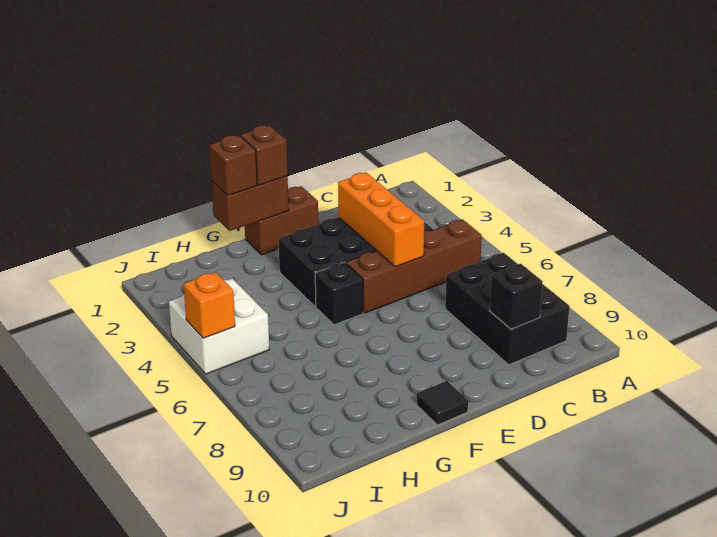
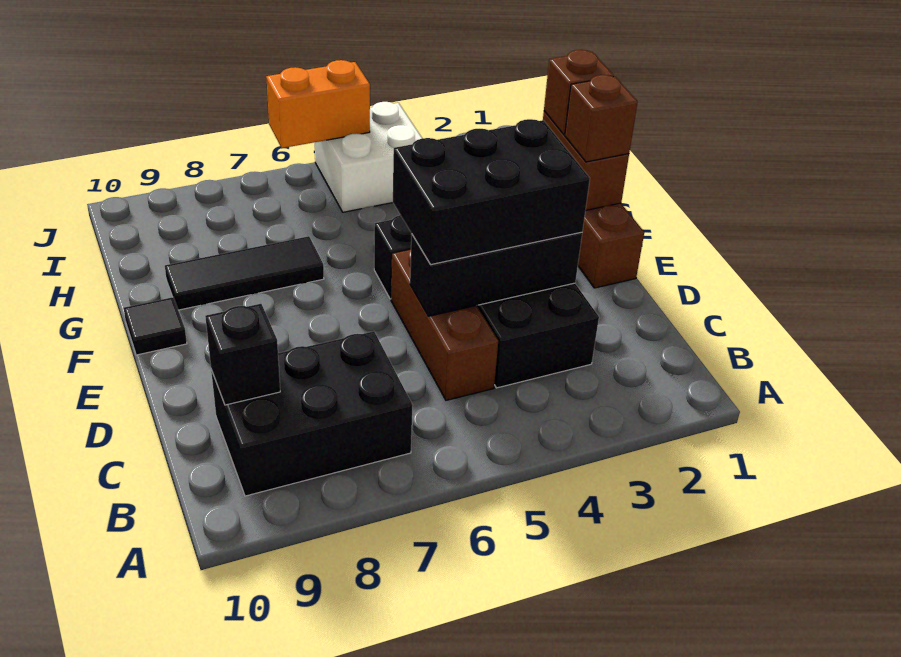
brown 1x4 brick [346,219,482,313] -> brown 1x3 brick [391,249,498,400]
orange 1x3 brick [338,173,424,267] -> black 1x3 brick [410,232,582,316]
none -> black 2x3 brick [393,119,590,265]
none -> black 1x3 tile [165,236,324,310]
orange 1x1 brick [183,272,235,338] -> orange 1x2 brick [266,60,370,148]

